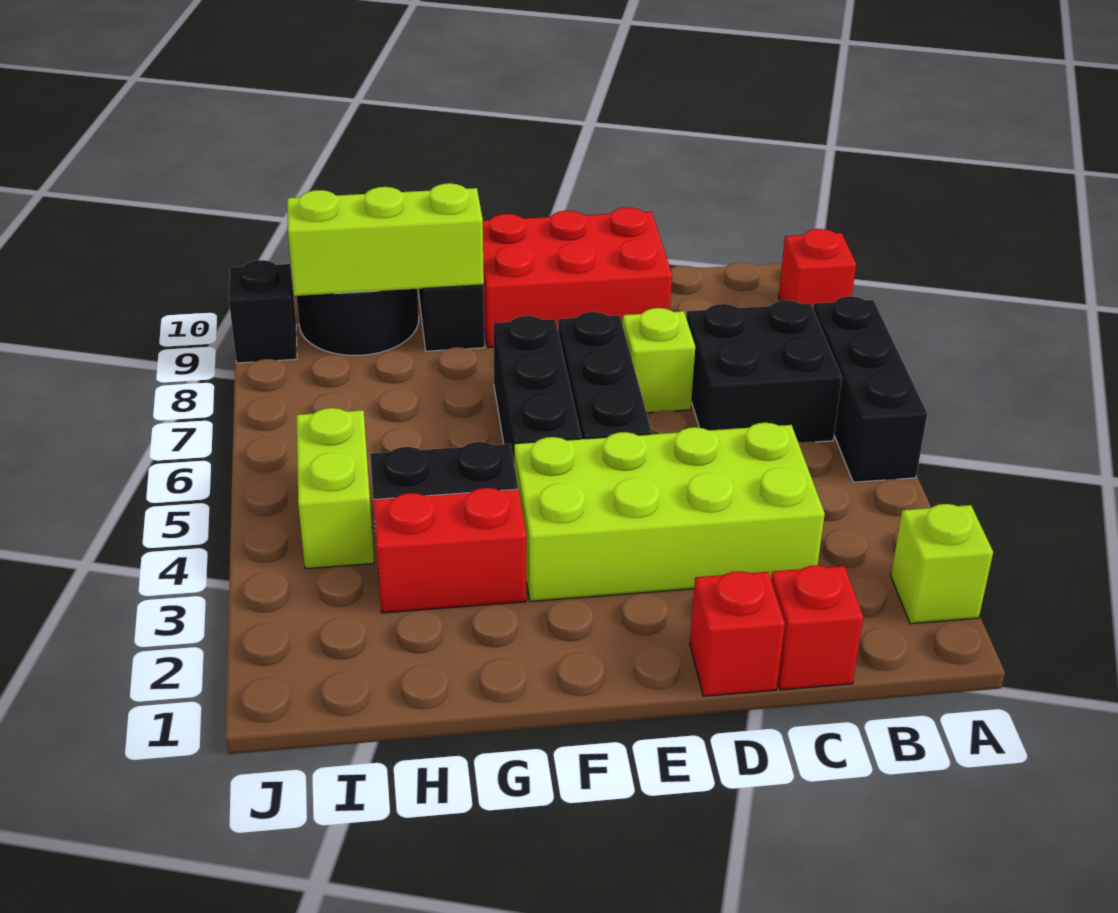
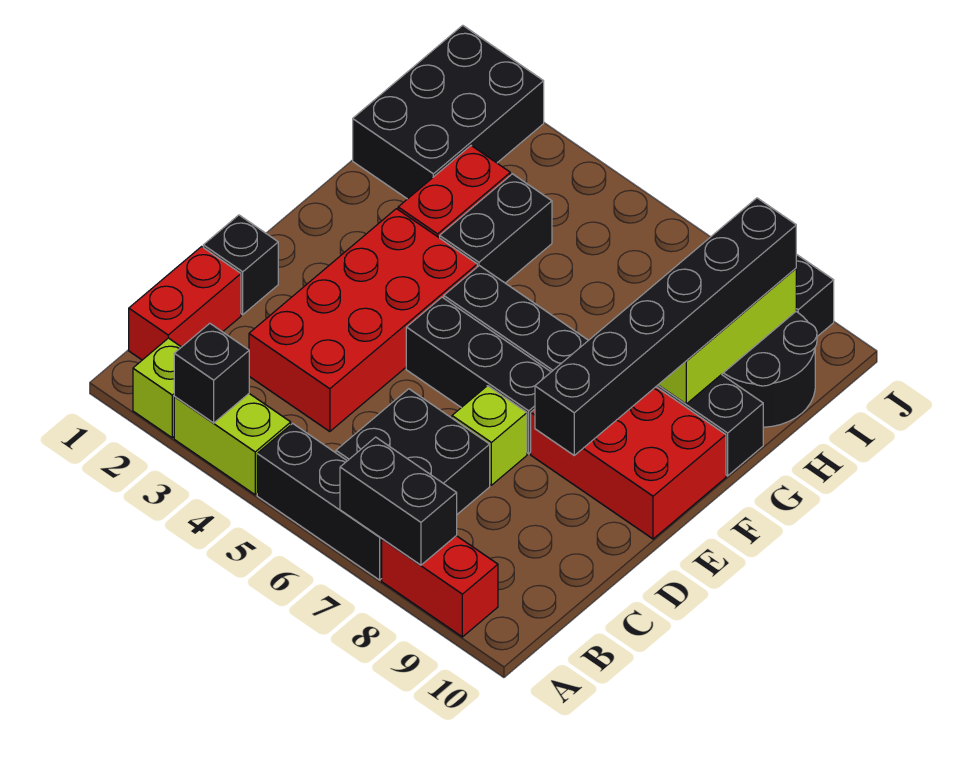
none -> black 1x1 brick [174,323,249,423]
none -> black 1x2 brick [340,437,457,565]
red 1x1 brick [779,229,856,308] -> red 1x2 brick [382,536,498,637]
red 1x1 brick [771,565,863,690] -> red 1x2 brick [129,247,241,360]
lime 2x4 brick [514,423,825,601] -> red 2x4 brick [249,209,477,432]
red 1x1 brick [690,571,785,696] -> black 1x1 brick [203,215,278,314]
red 2x3 brick [483,207,672,347] -> red 2x3 brick turned to [531,387,726,539]
none -> black 1x6 brick [535,198,796,455]
none -> black 2x3 brick [353,25,544,199]
lime 1x2 brick [296,408,374,569] -> lime 1x2 brick moved to [174,394,291,495]

